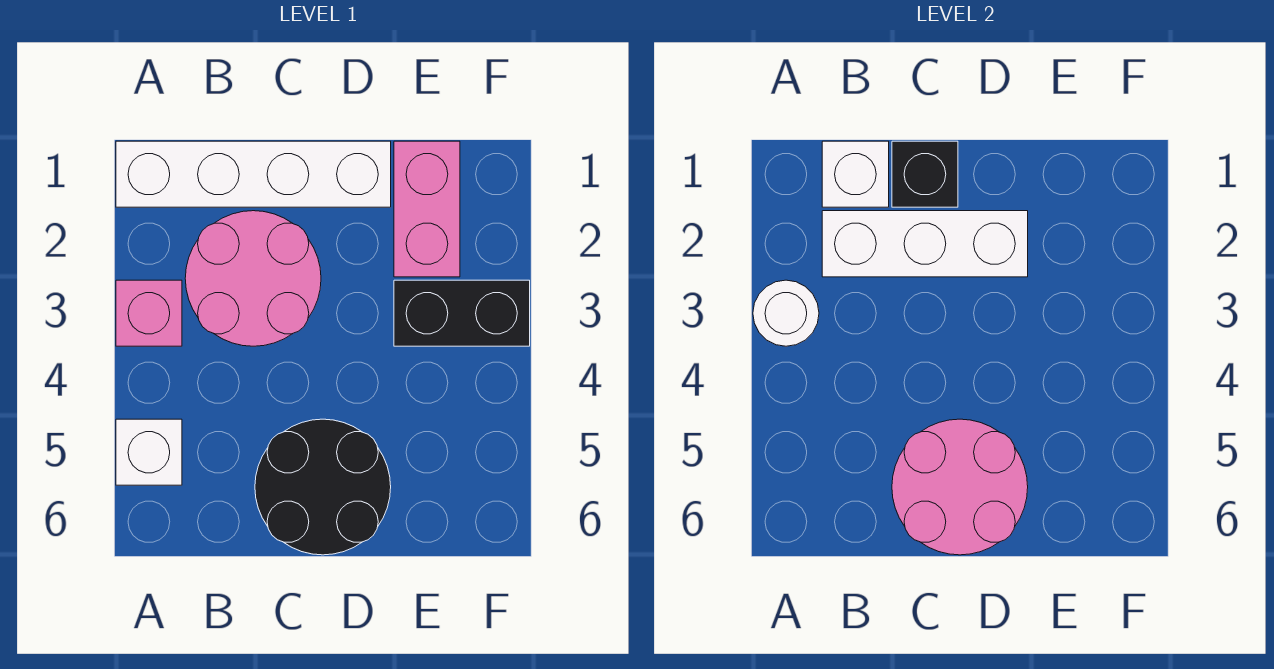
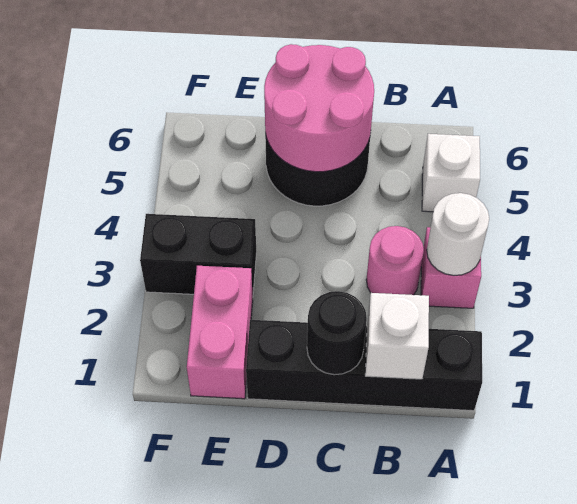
white 1x4 brick [116,141,391,207] -> black 1x4 brick [246,320,482,411]
pink 2x2 round brick [185,211,321,346] -> pink 1x1 round brick [366,226,424,295]
white 1x3 brick [822,211,1028,277] -> none
black 1x1 brick [892,141,958,207] -> black 1x1 round brick [307,291,367,375]

